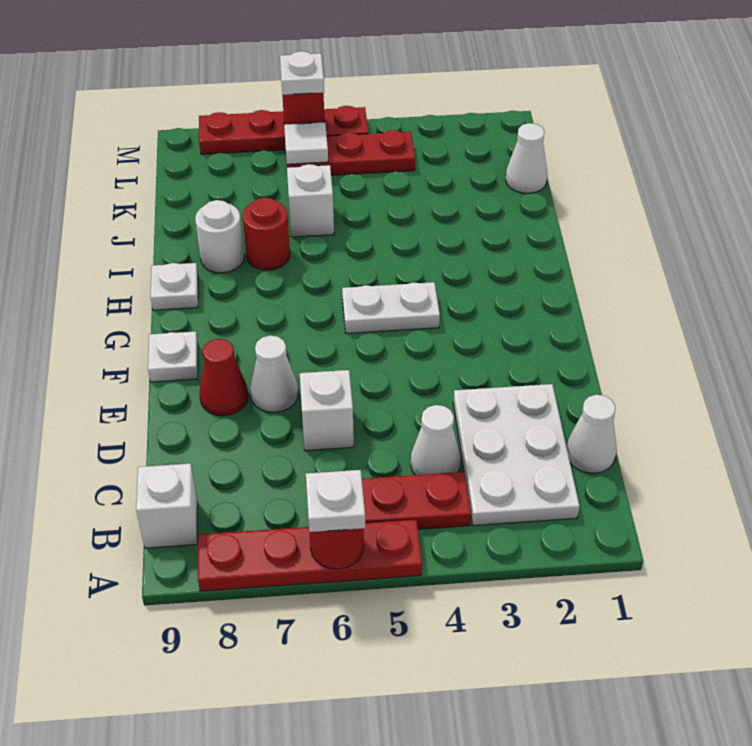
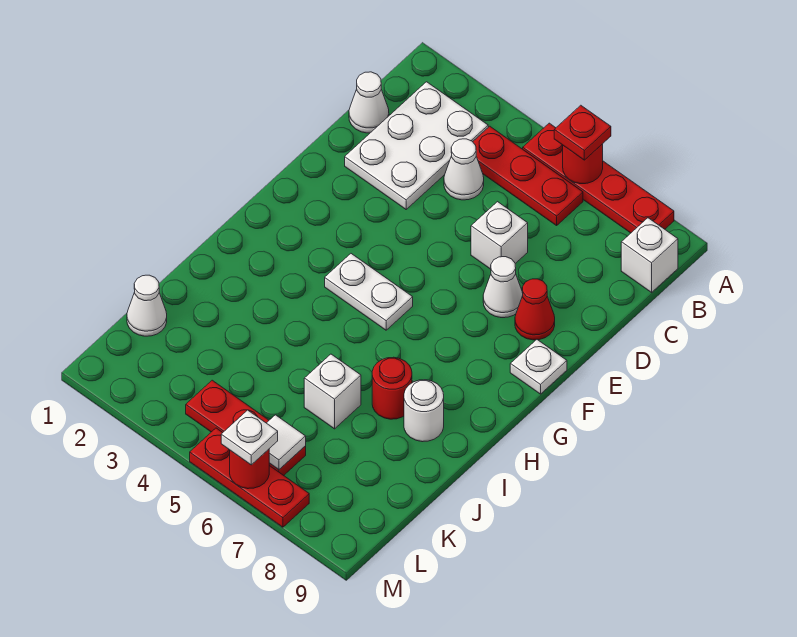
white 1x1 plate [306,470,365,532] -> red 1x1 plate [554,105,611,160]
white 1x1 plate [150,263,198,310] -> none
red 1x4 plate [199,106,368,154] -> red 1x3 plate [190,428,309,527]

